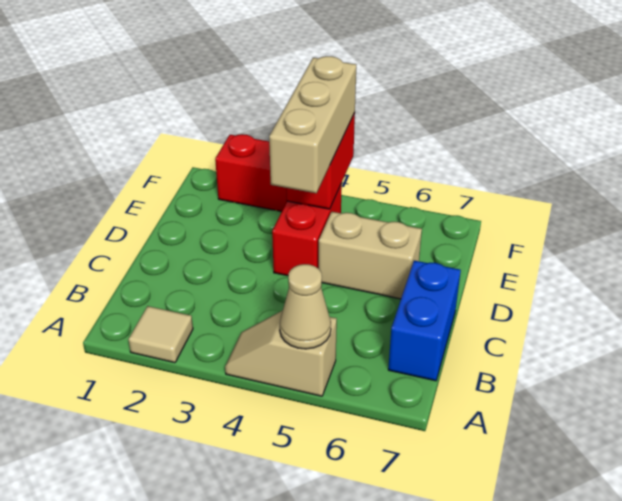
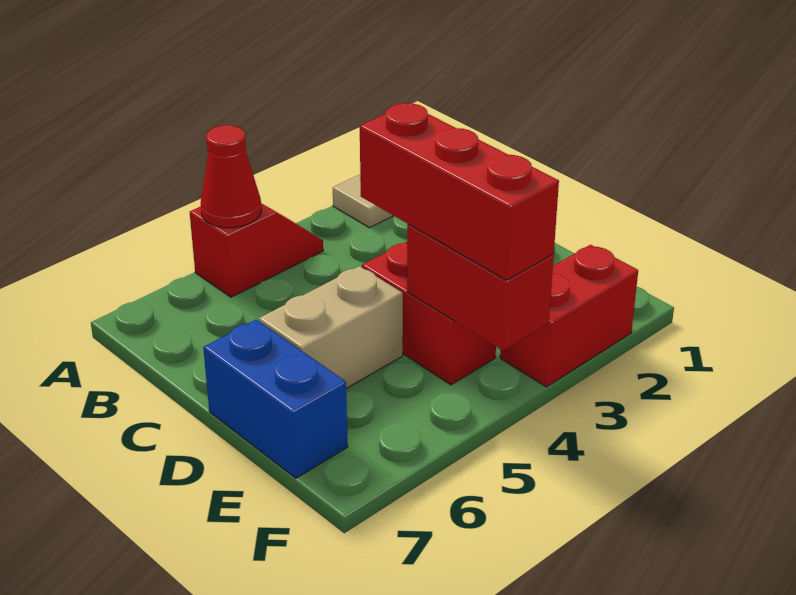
tan 1x2 slope [225,310,337,396] -> red 1x2 slope [190,203,323,297]
tan 1x1 cone [280,264,331,349] -> red 1x1 cone [201,125,261,228]
blue 1x2 brick [388,261,461,381] -> blue 1x2 brick moved to [203,320,348,478]
tan 1x3 brick [269,56,356,193] -> red 1x3 brick [360,103,559,280]

